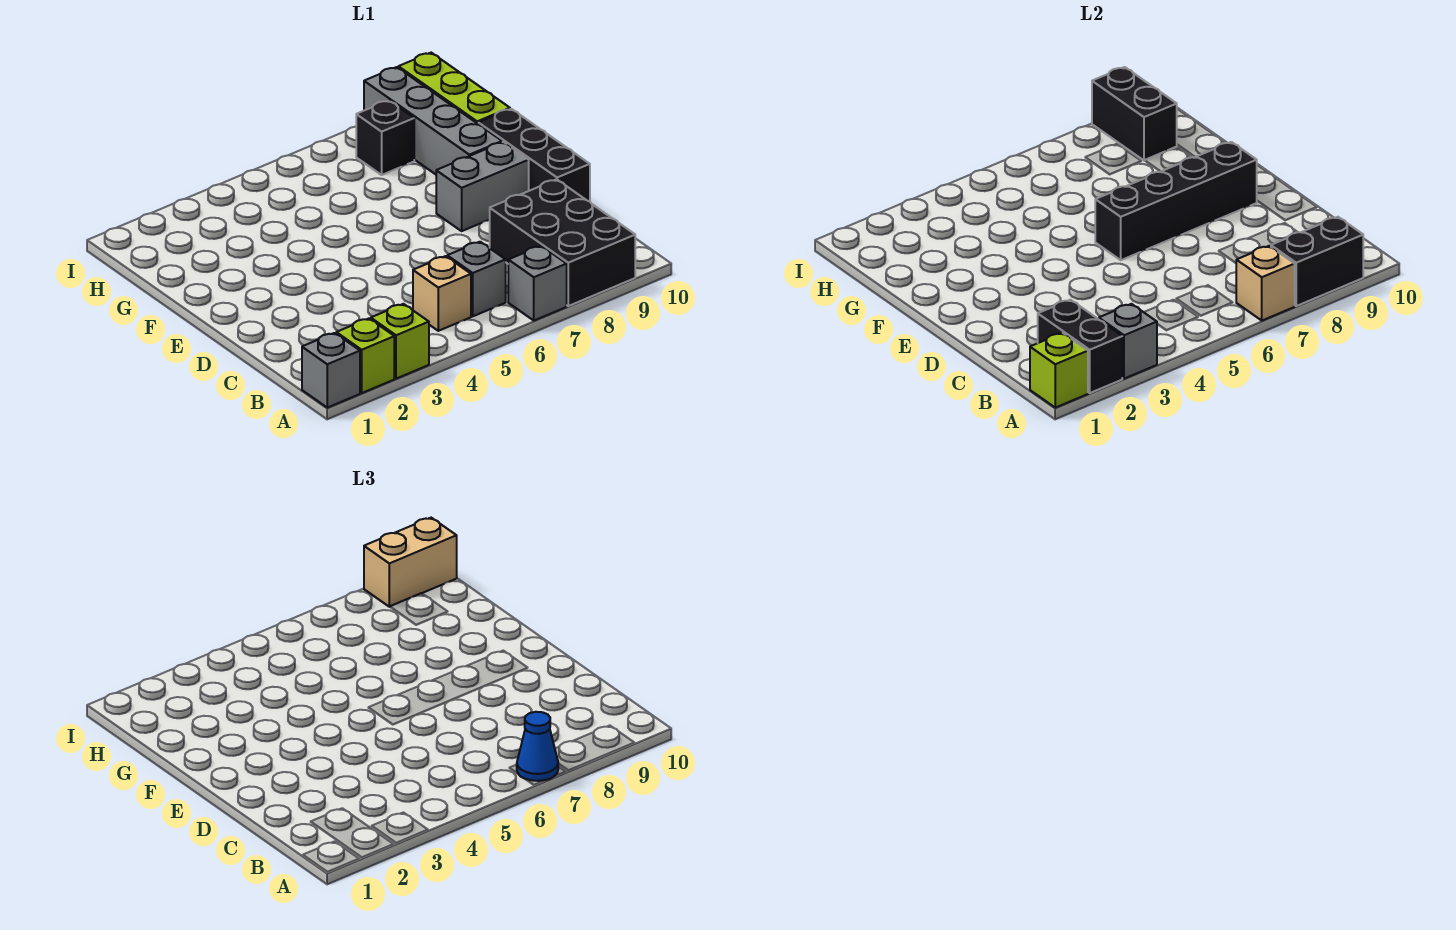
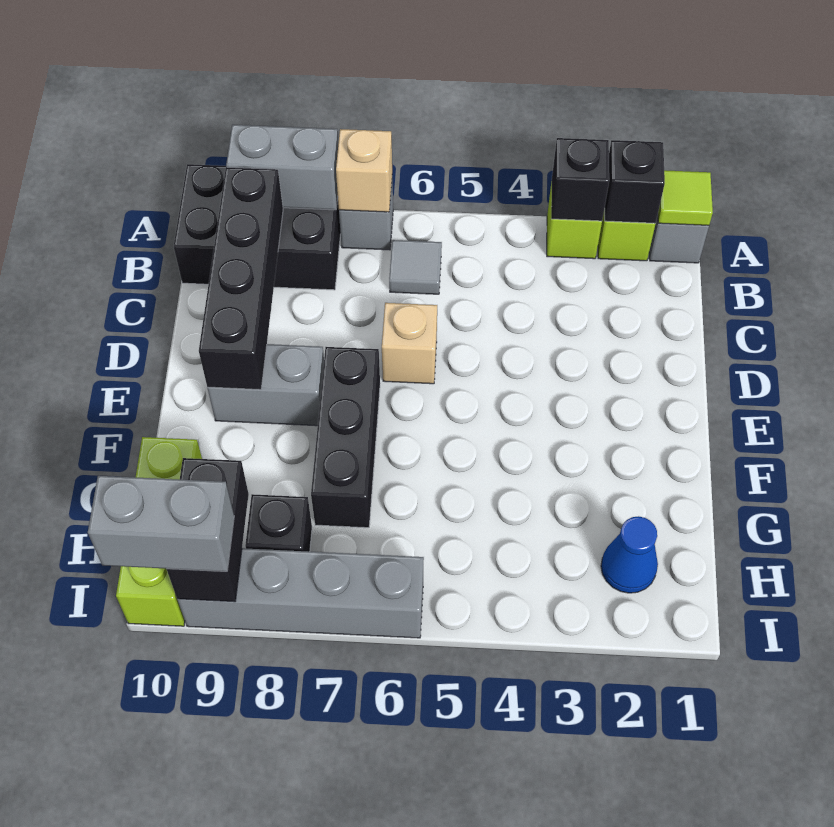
lime 1x1 brick [1030,333,1088,408] -> lime 1x1 tile [658,170,713,225]
black 1x2 brick [1038,300,1122,393] -> black 1x1 brick [605,140,665,223]
grey 1x1 brick [1099,304,1157,379] -> black 1x1 brick [551,138,609,221]
blue 1x1 cone [517,712,558,781] -> blue 1x1 cone moved to [601,516,658,593]
black 2x3 brick [490,179,635,306] -> black 2x3 brick turned to [174,164,341,290]
black 1x2 brick [1271,217,1363,306] -> grey 1x2 brick [226,125,338,210]
tan 1x1 brick [413,256,471,331] -> tan 1x1 brick moved to [382,303,437,384]
grey 1x1 brick [447,242,506,316] -> grey 1x1 tile [389,240,442,294]
black 1x3 brick [478,109,590,202] -> black 1x3 brick moved to [311,347,380,528]
black 1x4 brick [1095,142,1257,260] -> black 1x4 brick turned to [199,167,283,390]
grey 1x4 brick [364,67,502,174] -> grey 1x4 brick turned to [177,548,424,638]
tan 1x2 brick [364,518,457,607] -> grey 1x2 brick [88,476,234,571]

